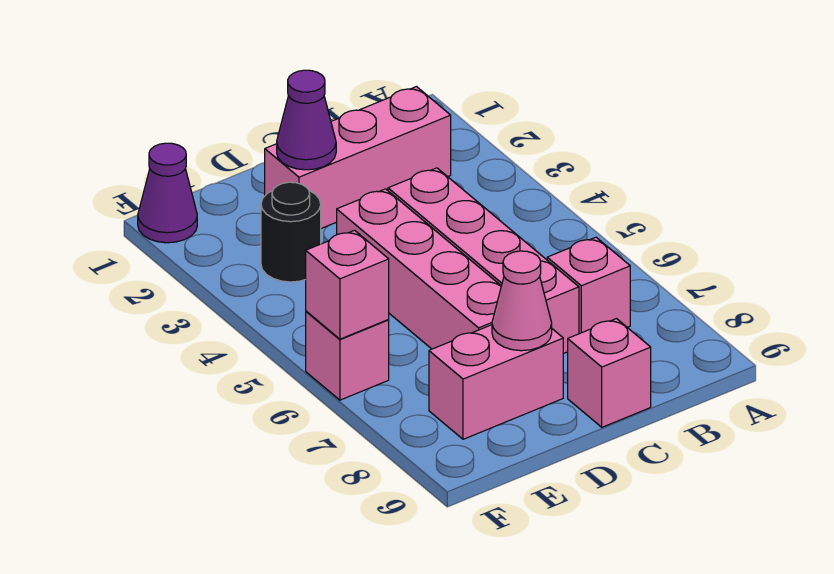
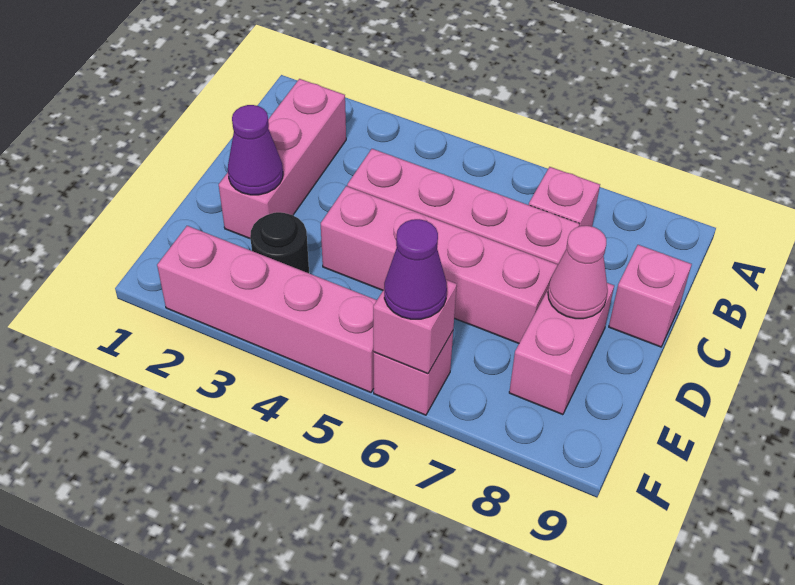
purple 1x1 cone [138,143,197,243] -> purple 1x1 cone moved to [384,219,447,319]
none -> pink 1x4 brick [157,226,377,392]

